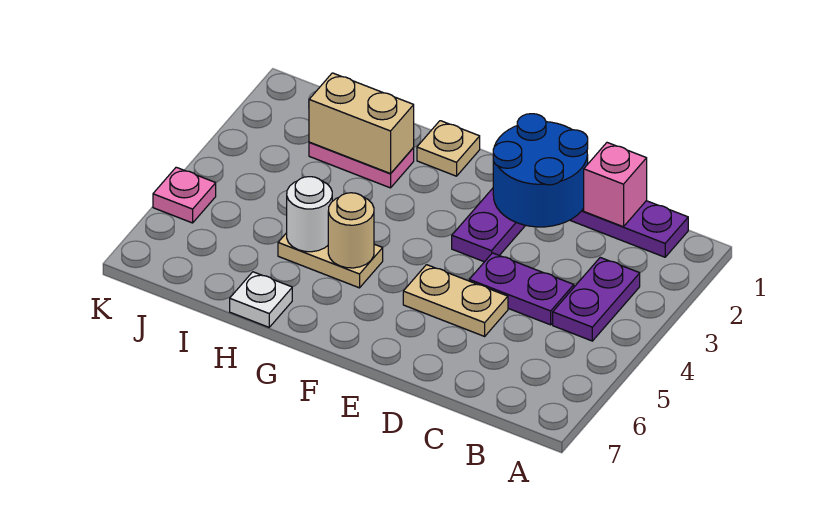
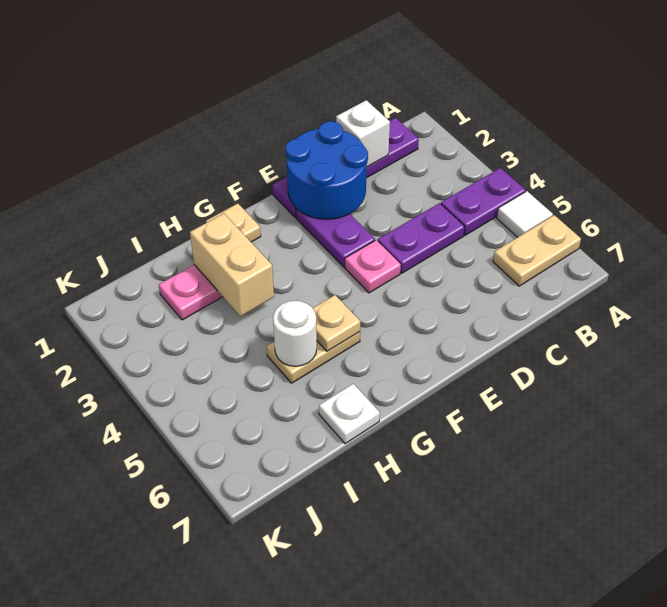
none -> white 1x1 tile [497,191,553,237]
purple 1x2 plate [553,258,640,341] -> purple 1x2 plate turned to [441,168,526,235]
pink 1x1 brick [584,143,647,227] -> white 1x1 brick [336,100,390,167]
tan 1x2 plate [403,265,508,336] -> tan 1x2 plate moved to [493,215,581,286]
tan 1x1 round brick [328,193,374,268] -> tan 1x1 plate [313,295,360,351]
tan 1x2 brick [309,73,414,174] -> tan 1x2 brick turned to [190,214,274,316]
pink 1x1 plate [153,167,216,223] -> pink 1x1 plate moved to [345,240,401,293]

